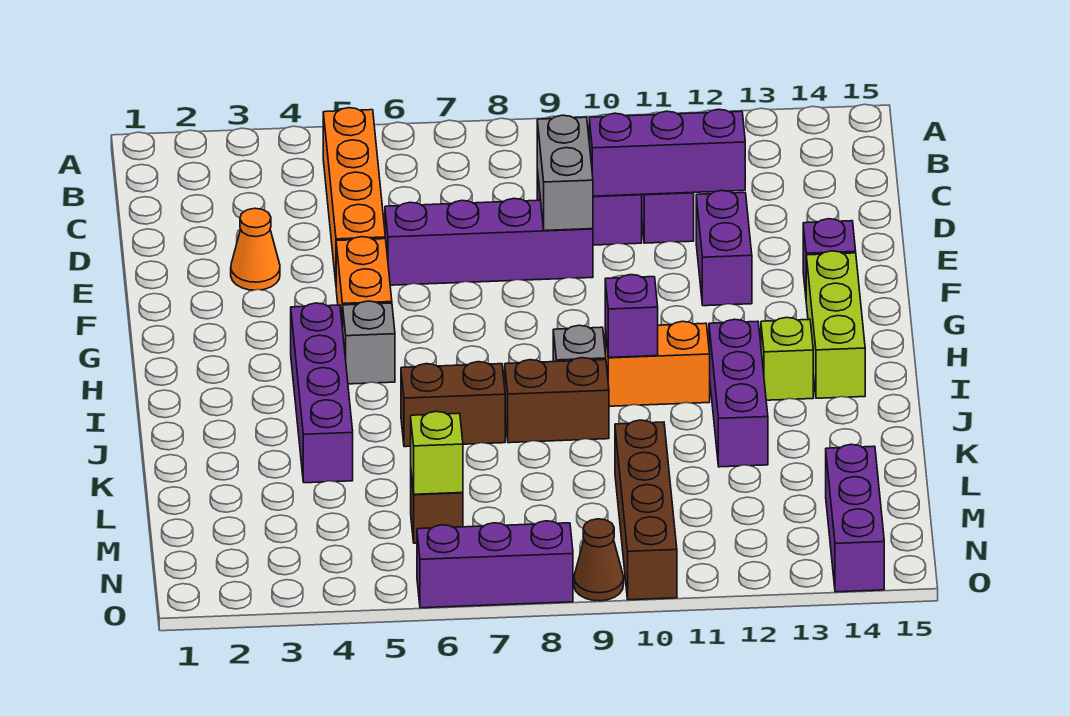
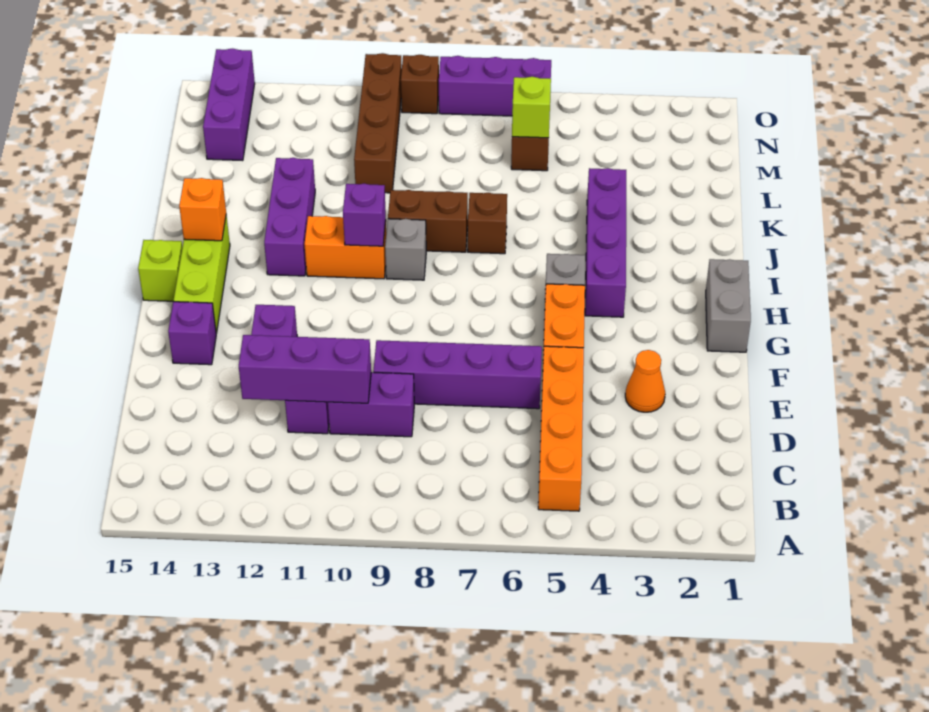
grey 1x2 brick [537,115,593,231] -> grey 1x2 brick moved to [706,259,751,352]
lime 1x1 brick [761,317,813,400] -> lime 1x1 brick moved to [138,240,182,301]
none -> orange 1x1 brick [179,178,226,241]
brown 1x2 brick [401,362,505,447] -> brown 1x1 brick [468,193,507,254]
brown 1x1 cone [574,519,624,601] -> brown 1x1 brick [401,55,439,114]

